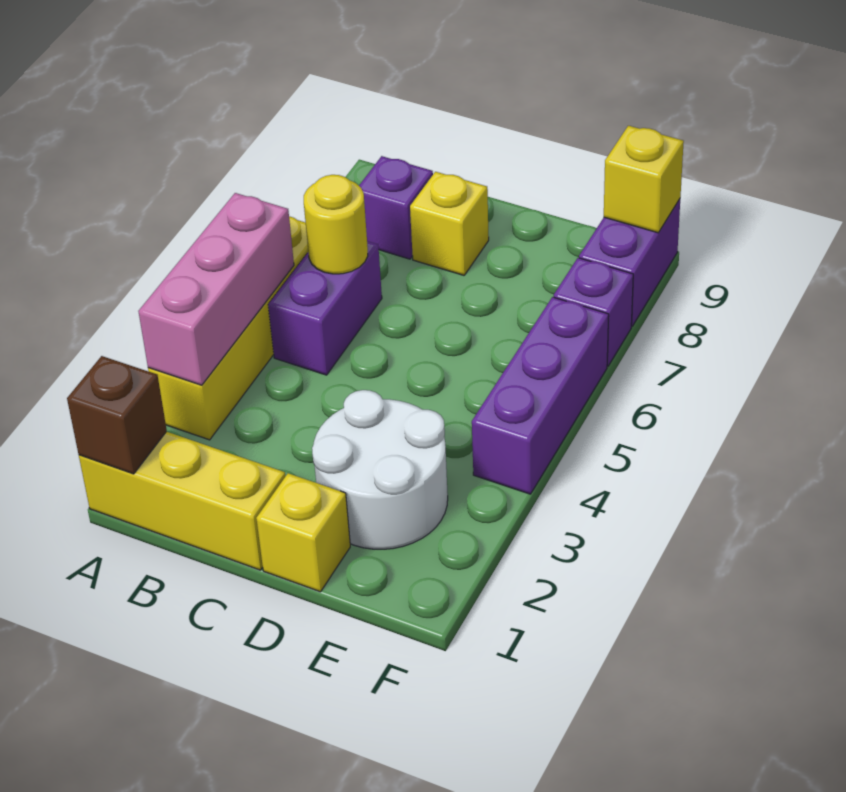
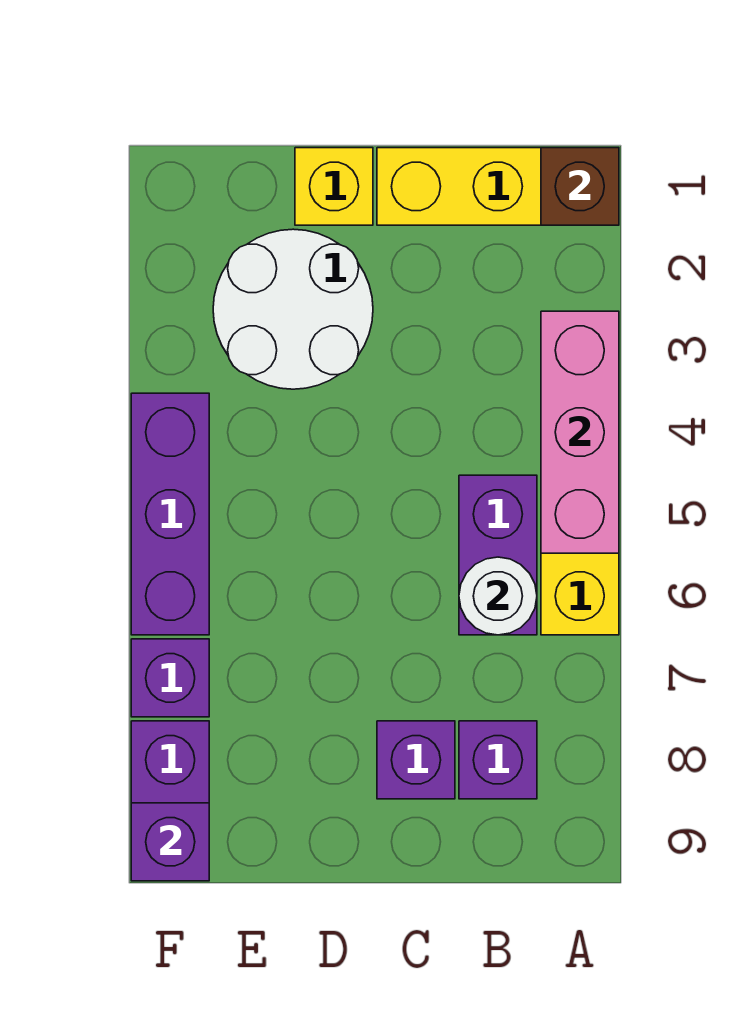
yellow 1x1 round brick [304,175,368,274] -> white 1x1 round brick [459,557,537,635]
yellow 1x1 brick [410,172,489,275] -> purple 1x1 brick [377,721,455,799]
yellow 1x1 brick [604,126,684,233] -> purple 1x1 brick [131,803,209,881]

